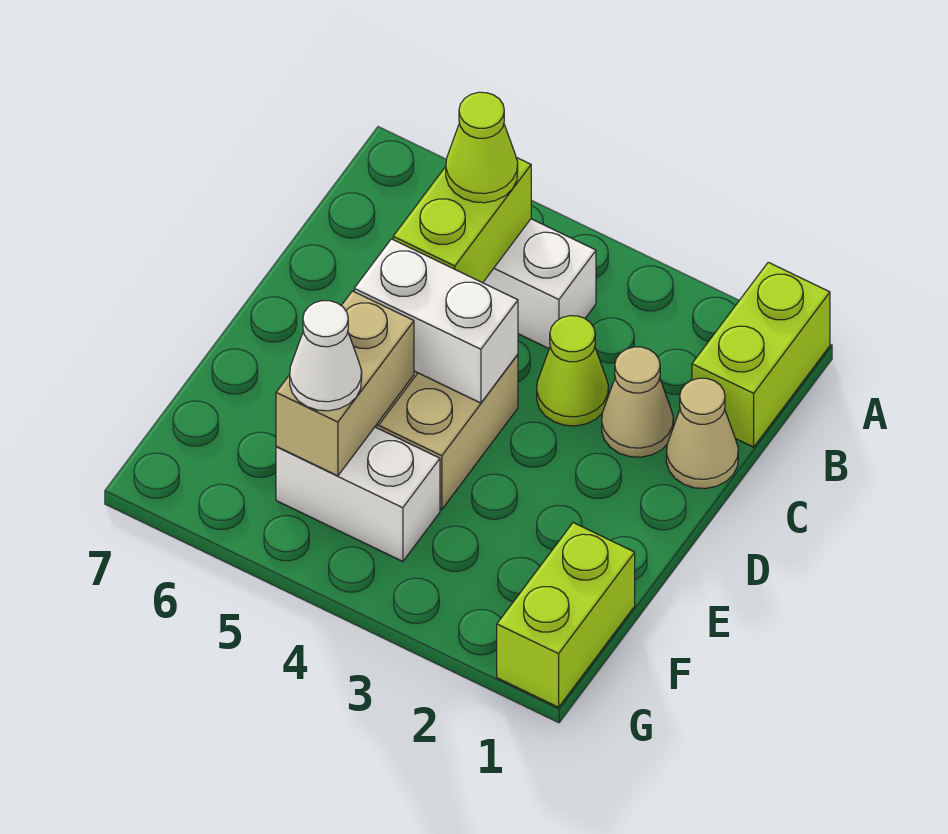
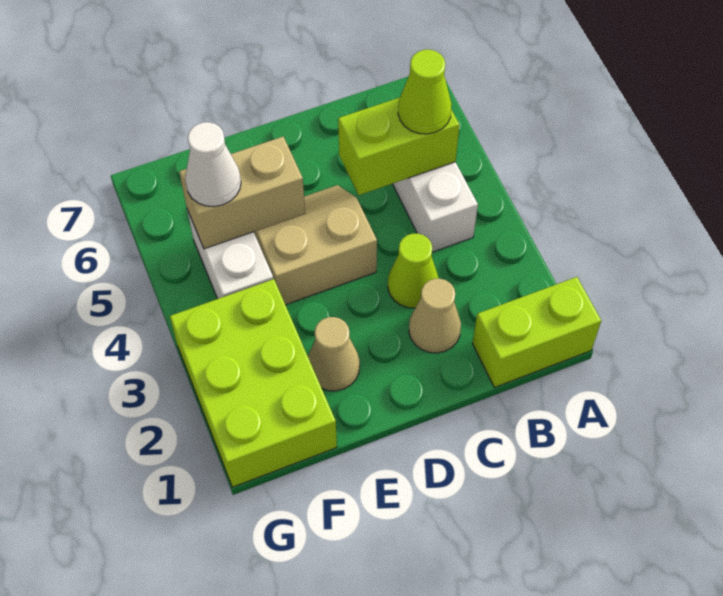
tan 1x1 cone [666,378,738,489] -> tan 1x1 cone moved to [308,317,360,391]
white 1x2 brick [354,239,518,403] -> none
lime 1x2 brick [497,523,635,707] -> lime 2x3 brick [170,279,337,487]

